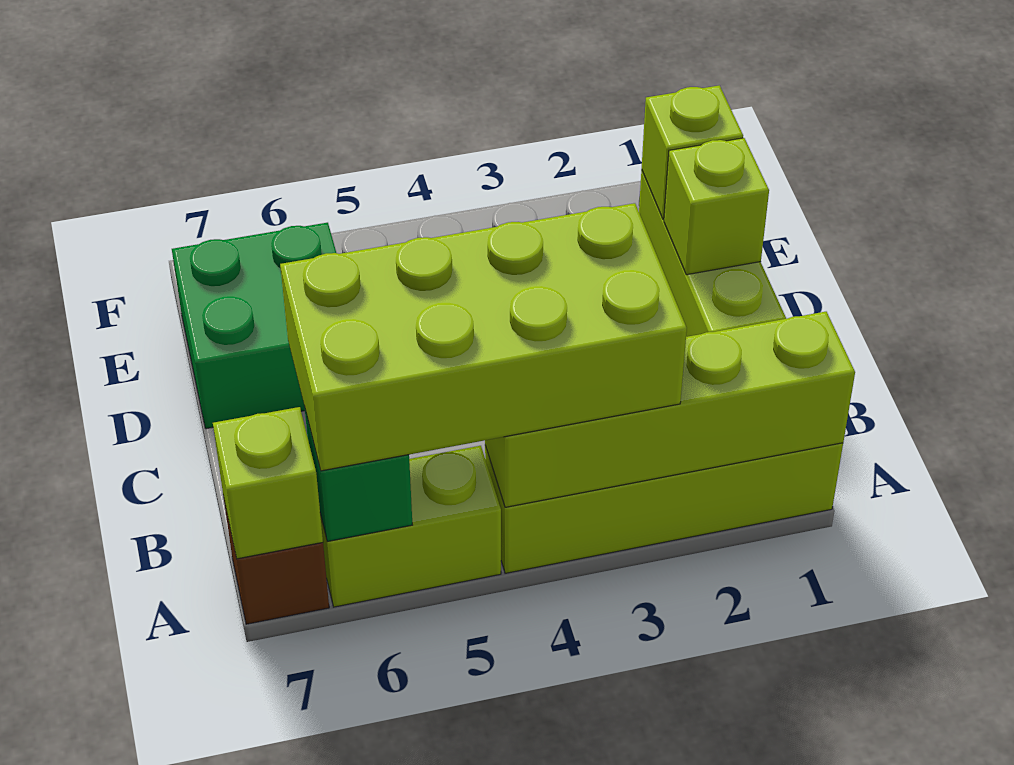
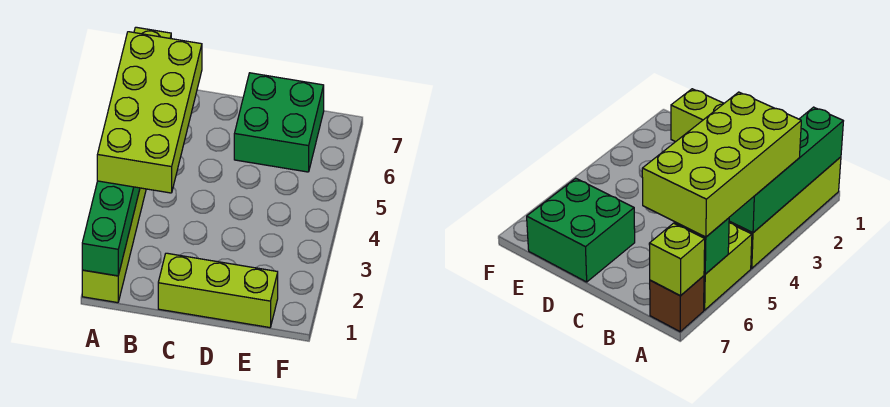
lime 1x4 brick [485,312,855,507] -> green 1x4 brick [82,181,140,276]
lime 1x1 brick [664,138,769,275] -> none
lime 1x1 brick [642,85,743,219] -> none

